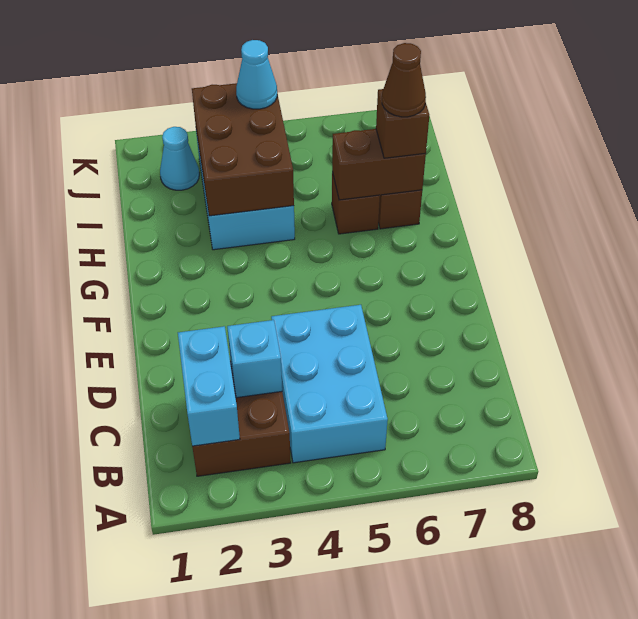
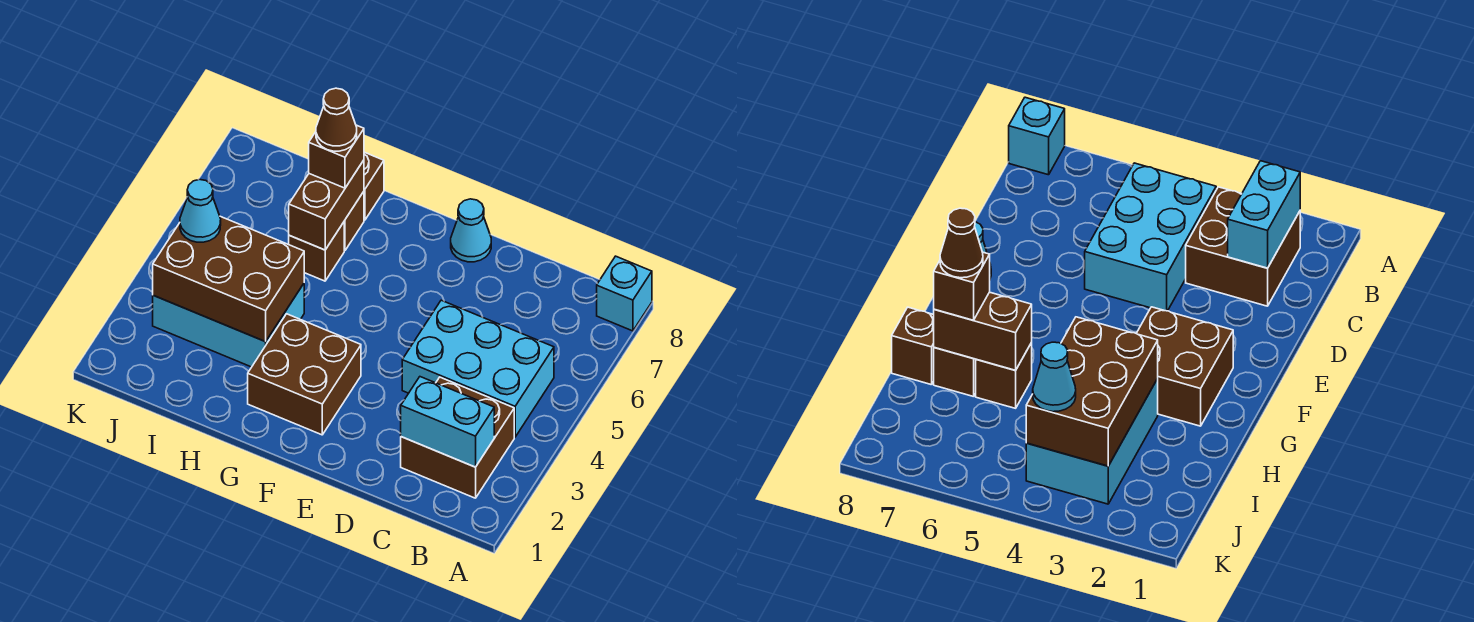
cyan 1x1 brick [227,320,282,398] -> cyan 1x1 brick moved to [597,256,652,331]
none -> brown 2x2 brick [248,314,361,435]
none -> brown 1x1 brick [364,152,384,220]
cyan 1x1 cone [160,127,199,190] -> cyan 1x1 cone moved to [451,199,491,262]

